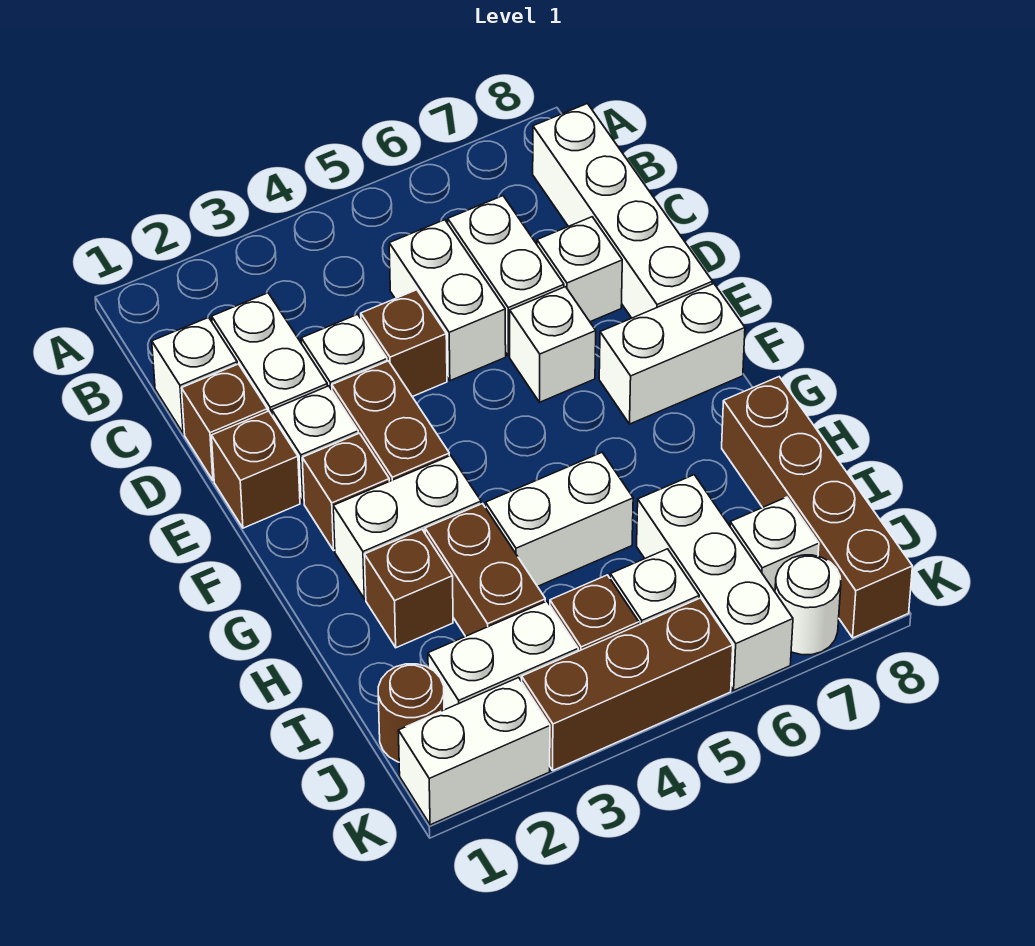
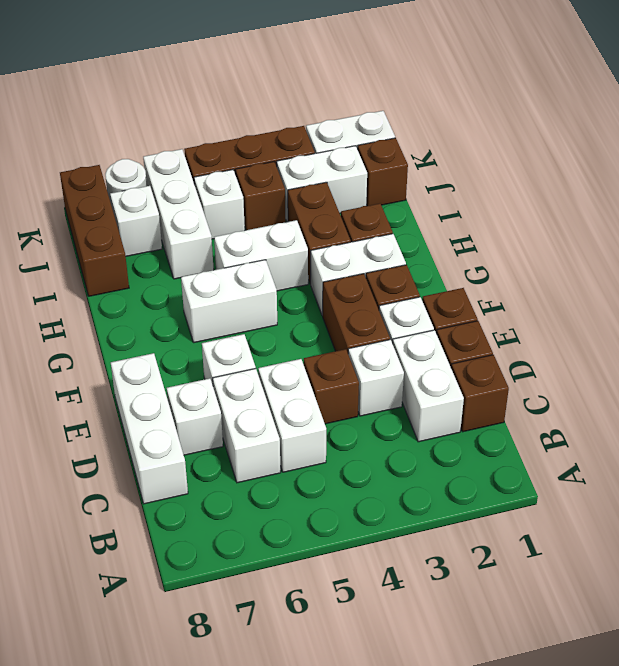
white 1x4 brick [533,104,713,318] -> white 1x3 brick [111,353,188,504]
white 1x1 brick [152,317,237,433] -> brown 1x1 brick [451,355,509,432]
white 1x2 brick [599,284,745,424] -> white 1x2 brick moved to [181,260,277,343]
brown 1x4 brick [722,377,912,638] -> brown 1x3 brick [60,165,129,296]
brown 1x1 round brick [378,664,444,762] -> brown 1x1 brick [358,138,408,206]

